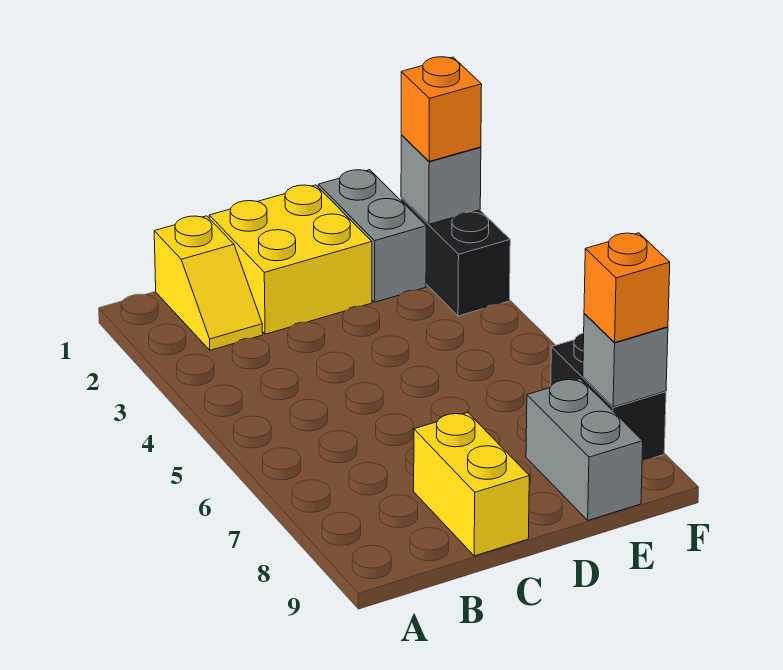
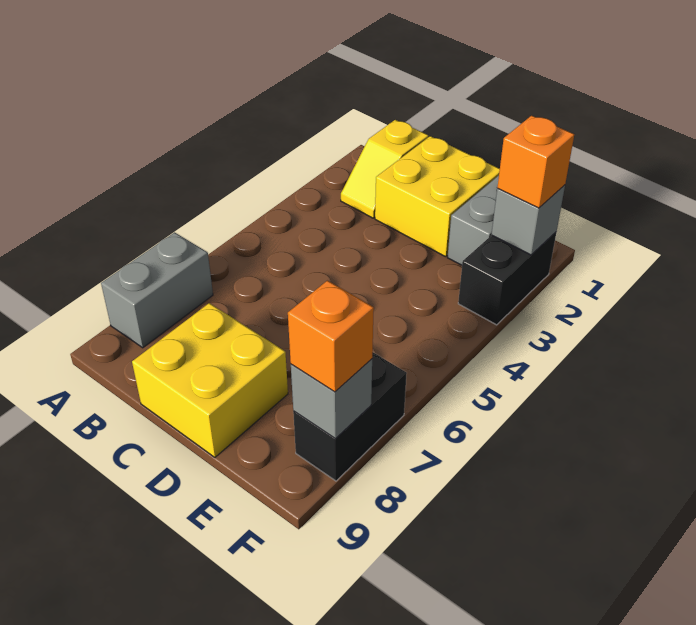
yellow 1x2 brick [414,413,529,556] -> yellow 2x2 brick [132,303,288,457]
grey 1x2 brick [526,379,643,520] -> grey 1x2 brick moved to [101,232,213,348]

